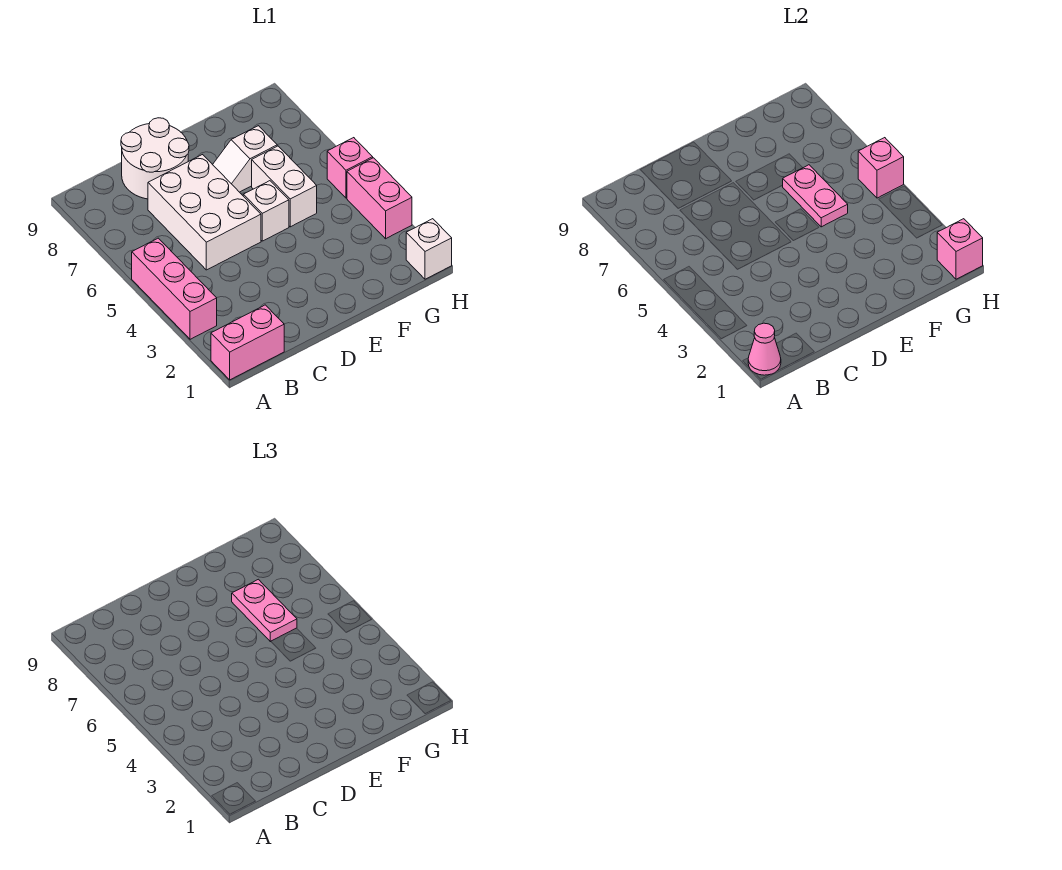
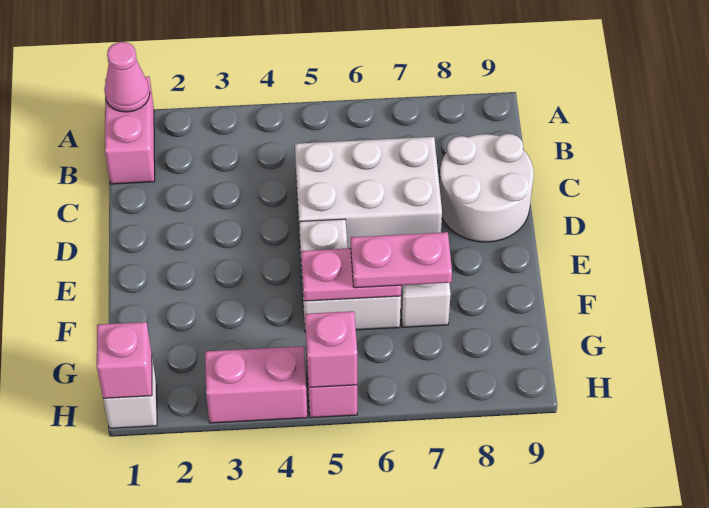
pink 1x3 brick [132,238,217,339] -> none

